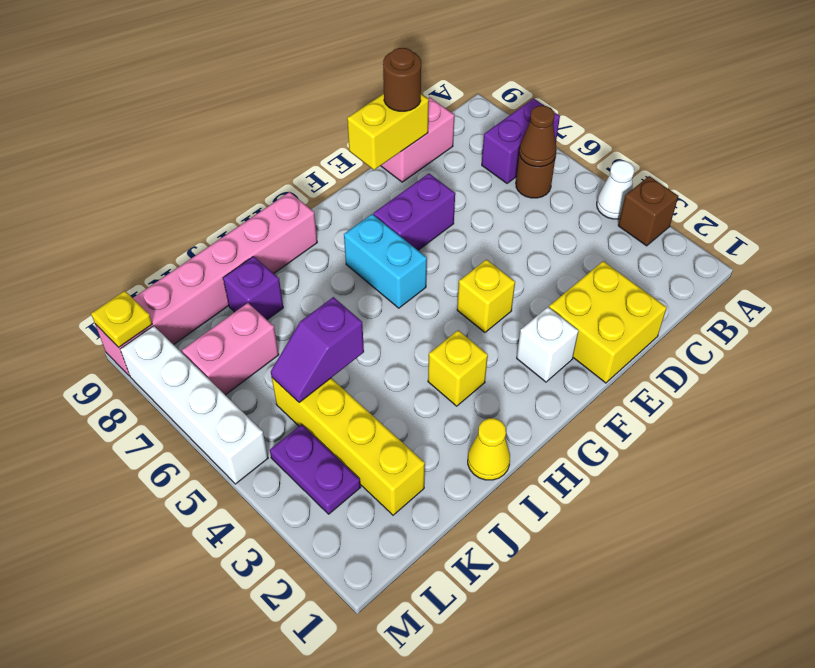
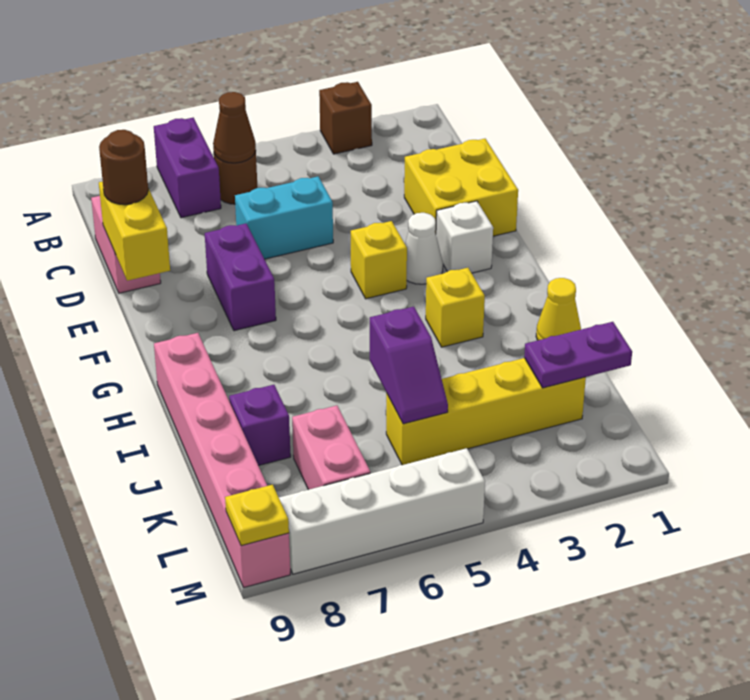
white 1x1 cone [597,161,634,219] -> white 1x1 cone moved to [405,213,443,284]
cyan 1x2 brick [344,214,427,308] -> cyan 1x2 brick moved to [235,177,333,259]
purple 1x2 plate [270,424,361,514] -> purple 1x2 plate moved to [524,322,632,388]

